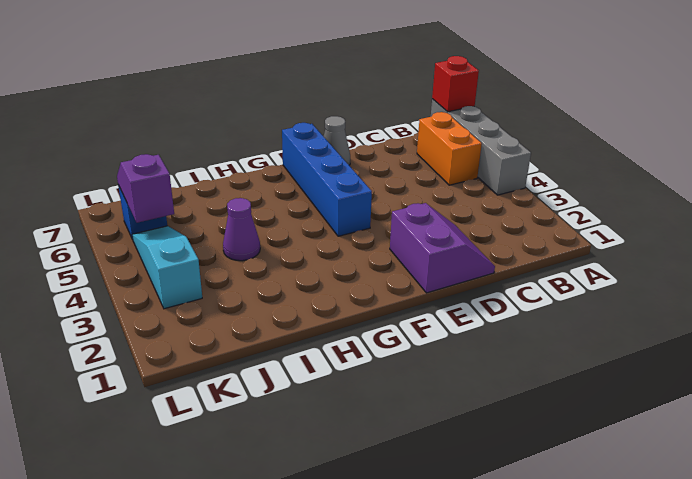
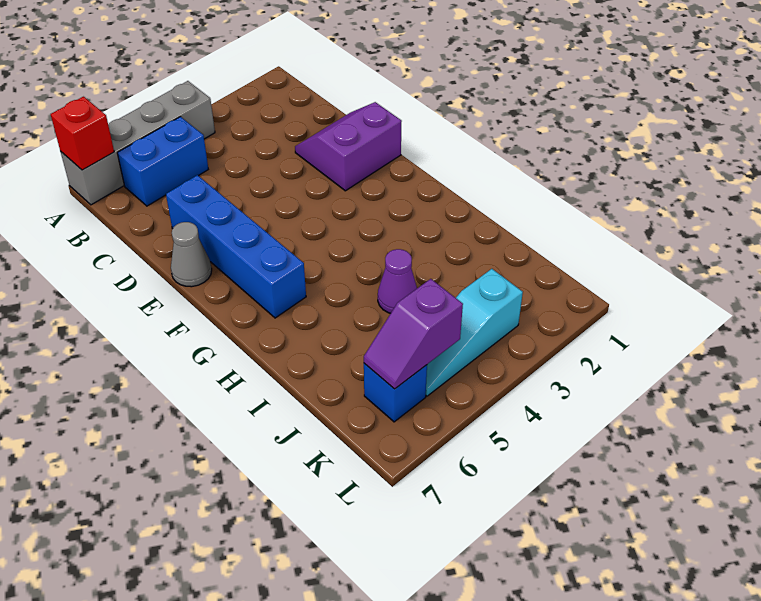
orange 1x2 brick [417,112,482,185] -> blue 1x2 brick [117,117,208,206]
blue 1x4 brick [282,123,372,236] -> blue 1x4 brick turned to [166,175,306,318]

